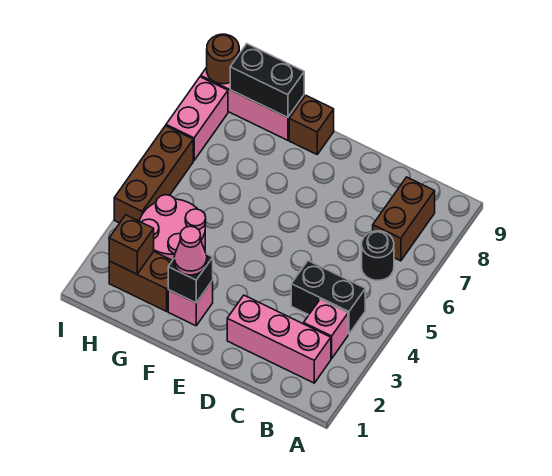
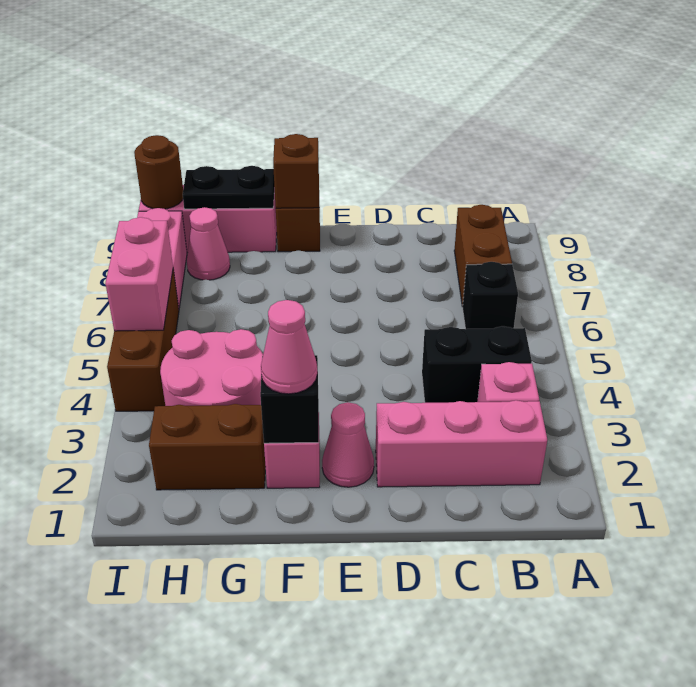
black 1x1 round brick [362,231,394,280] -> black 1x1 brick [463,262,518,329]
none -> pink 1x1 cone [322,402,374,487]
black 1x2 brick [230,44,304,118] -> black 1x2 plate [183,166,274,209]
brown 1x1 brick [109,215,154,274] -> brown 1x1 brick moved to [273,134,319,208]
none -> pink 1x1 cone [187,207,230,280]
none -> pink 1x2 brick [105,217,173,331]

